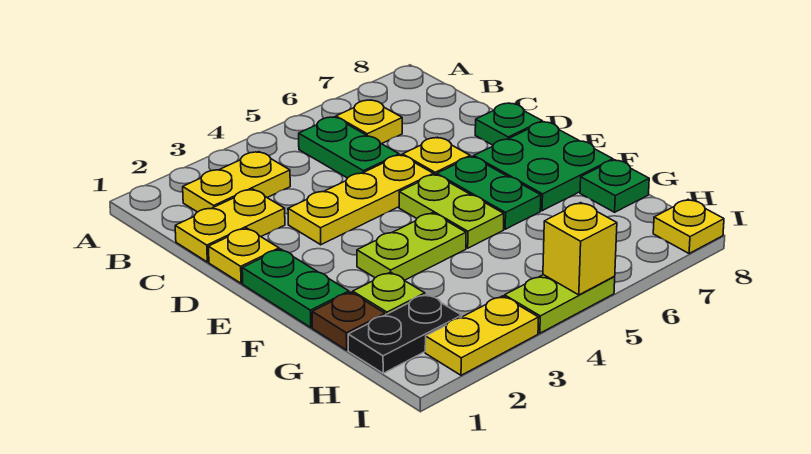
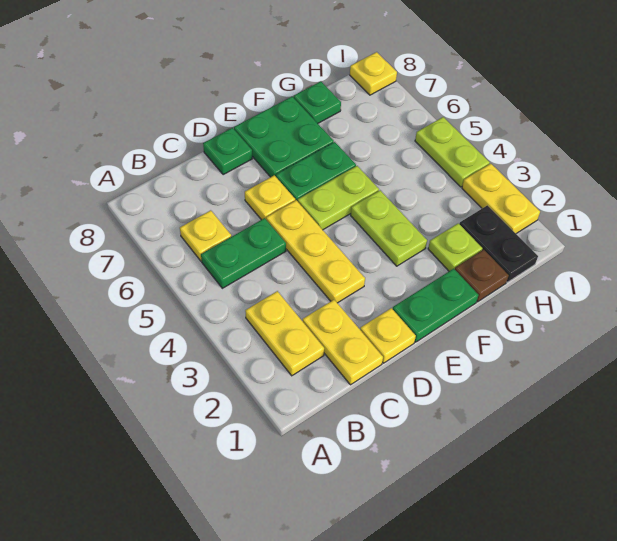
yellow 1x1 brick [543,203,617,295] -> none

